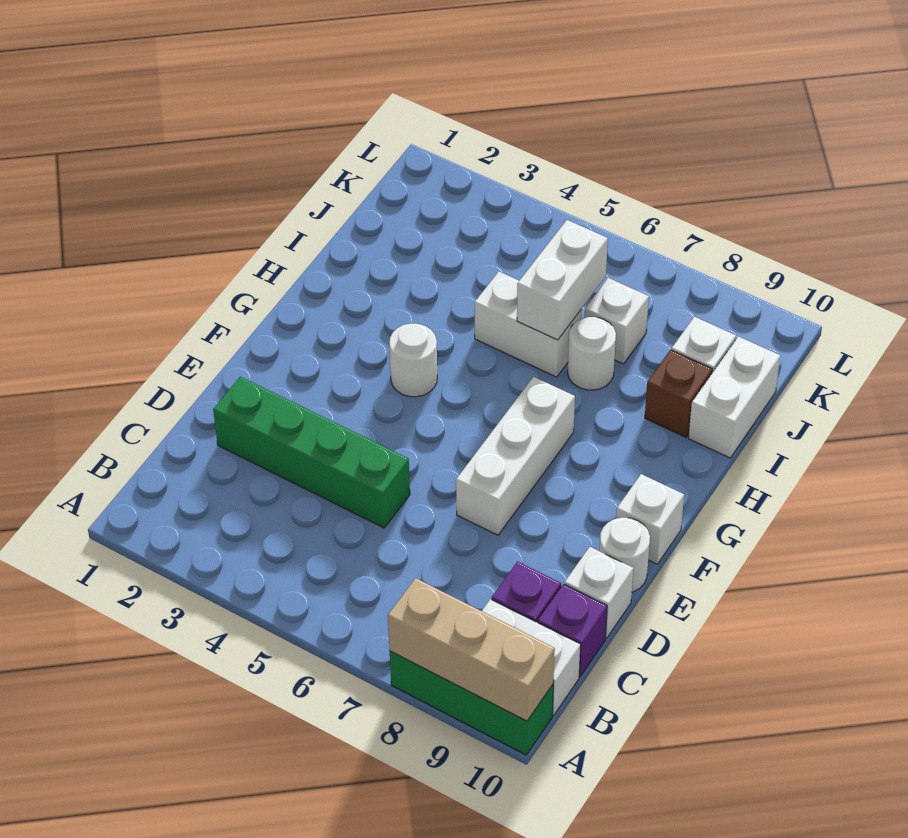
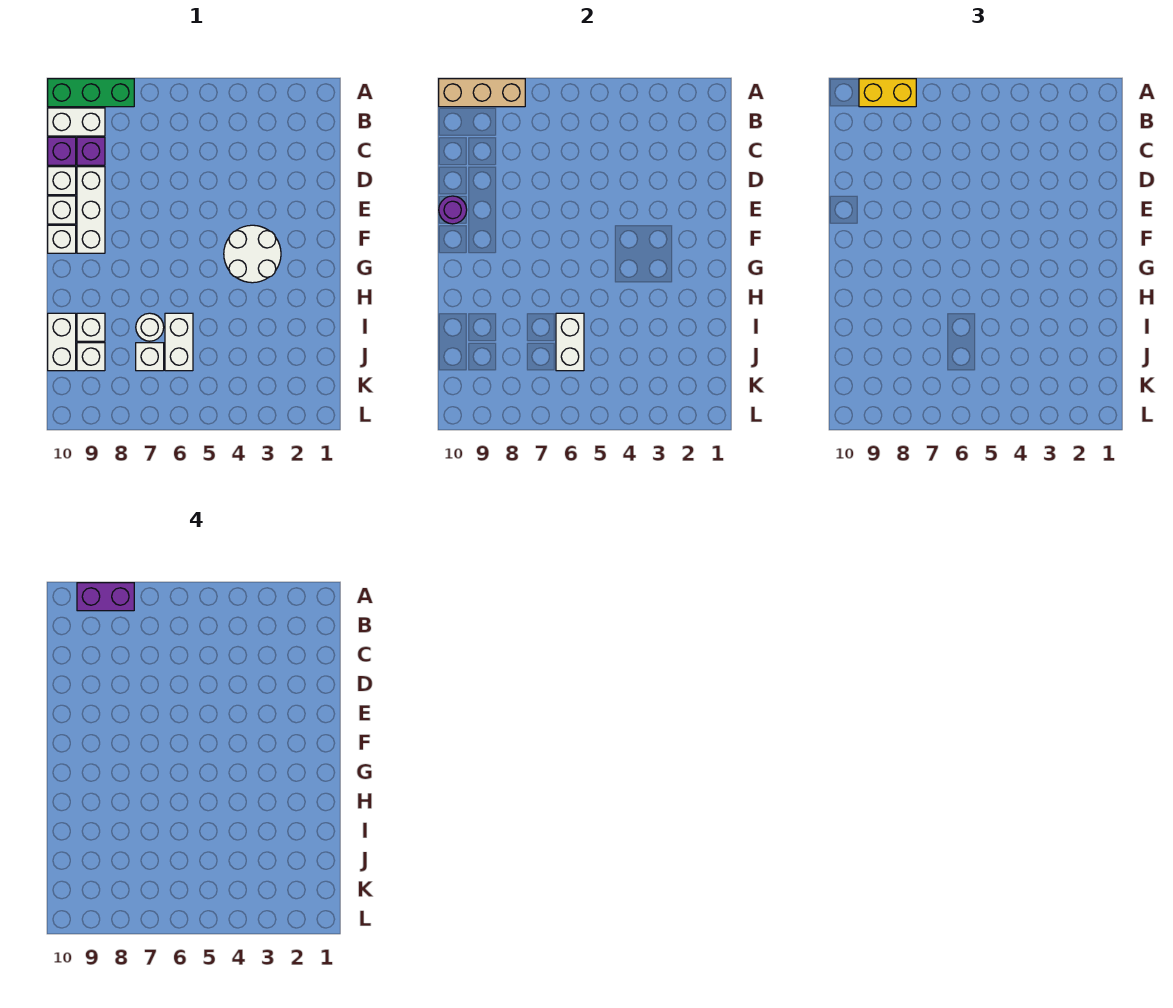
none -> yellow 1x2 brick [859,79,916,107]
none -> purple 1x2 brick [77,583,134,611]
green 1x4 brick [213,377,410,528] -> none
white 1x3 brick [456,377,575,535] -> white 1x3 brick moved to [77,167,105,253]
white 1x1 round brick [600,518,650,592] -> white 1x1 brick [48,196,76,224]
none -> purple 1x1 round brick [439,196,467,224]
white 1x1 round brick [389,324,437,397] -> white 2x2 round brick [224,225,281,283]
white 1x2 brick [475,272,581,377] -> white 1x2 brick turned to [165,313,193,371]
brown 1x1 brick [645,350,712,437] -> white 1x1 brick [77,313,105,341]

